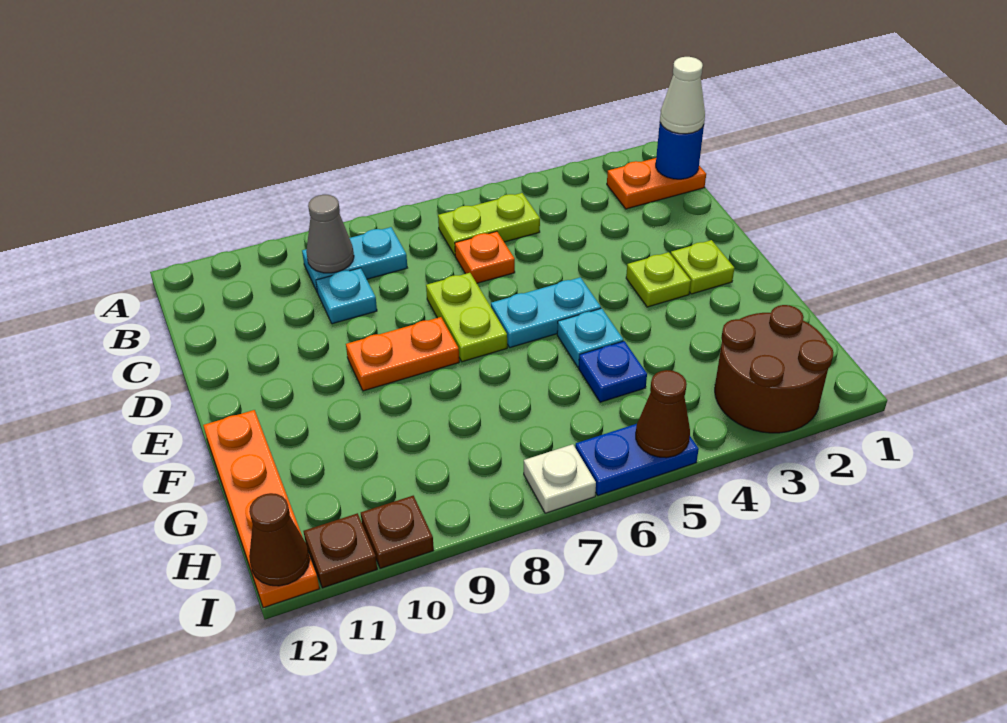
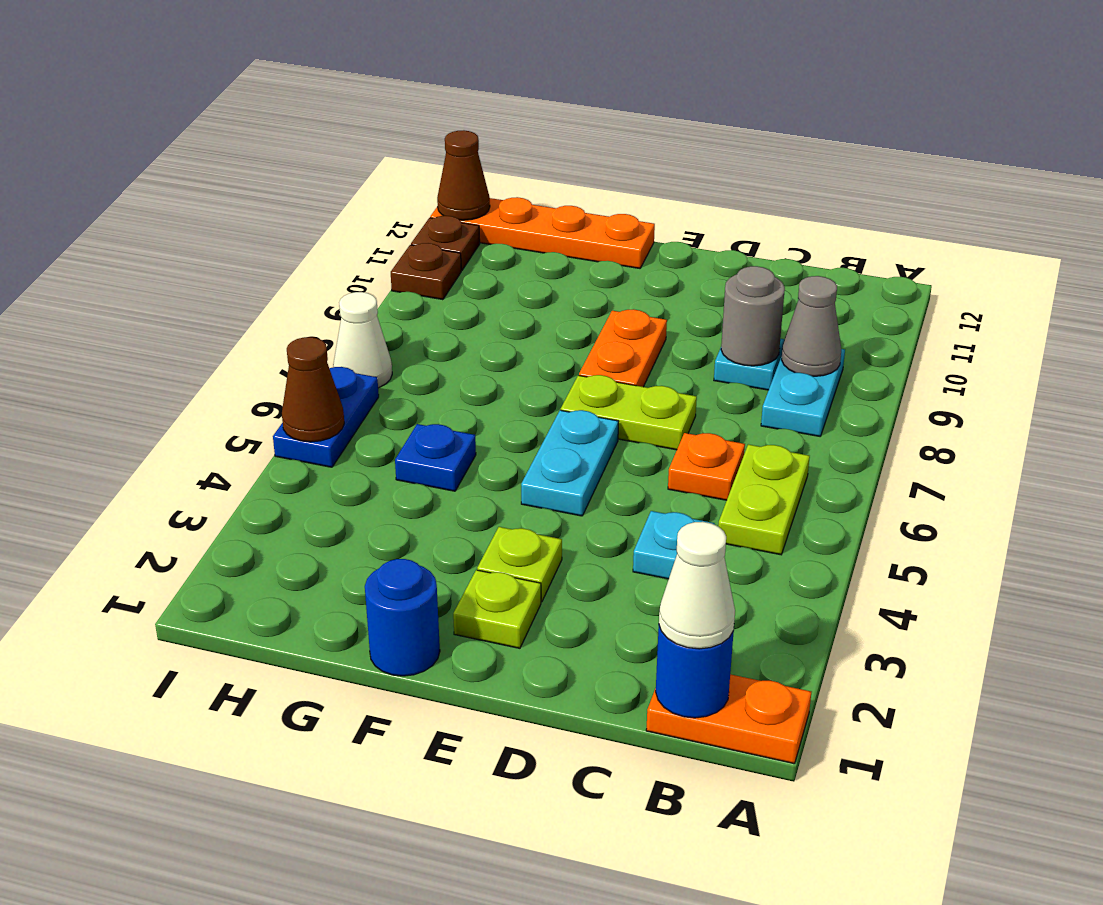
orange 1x2 plate [607,158,706,209] -> orange 1x2 plate turned to [646,674,811,764]
none -> grey 1x1 round brick [721,266,785,366]
none -> blue 1x1 round brick [365,559,440,676]
cyan 1x1 plate [557,308,623,367] -> cyan 1x1 plate moved to [633,511,715,579]
brown 2x2 round brick [715,305,834,433] -> none
white 1x1 plate [524,444,596,513] -> white 1x1 cone [333,292,392,388]

